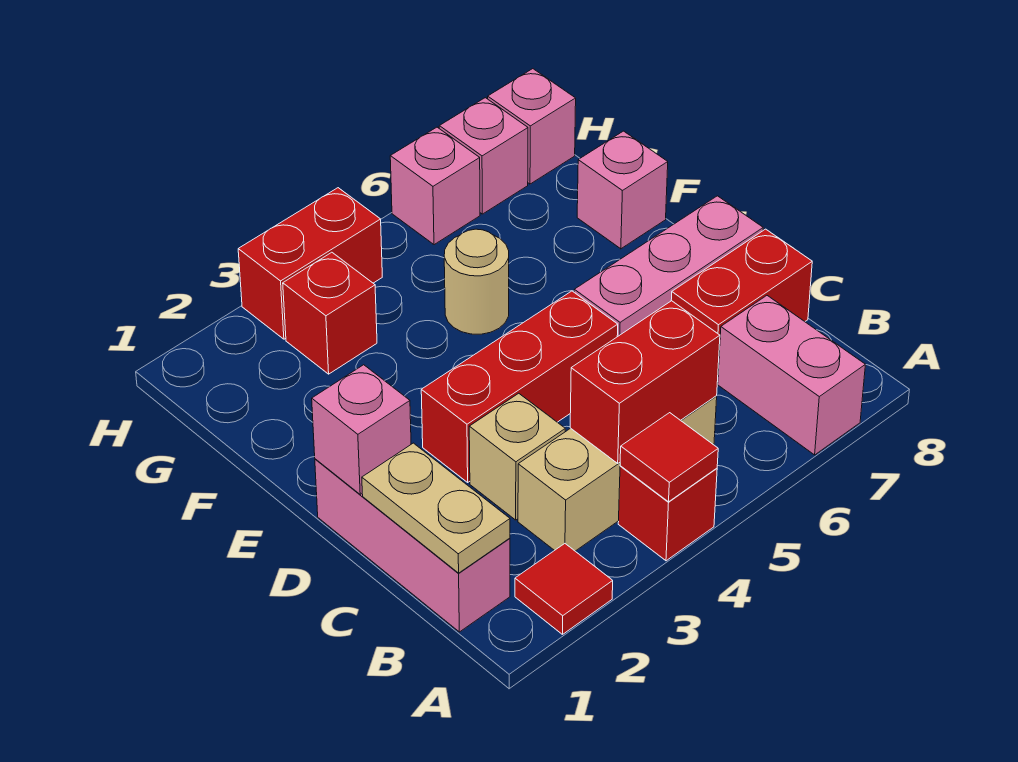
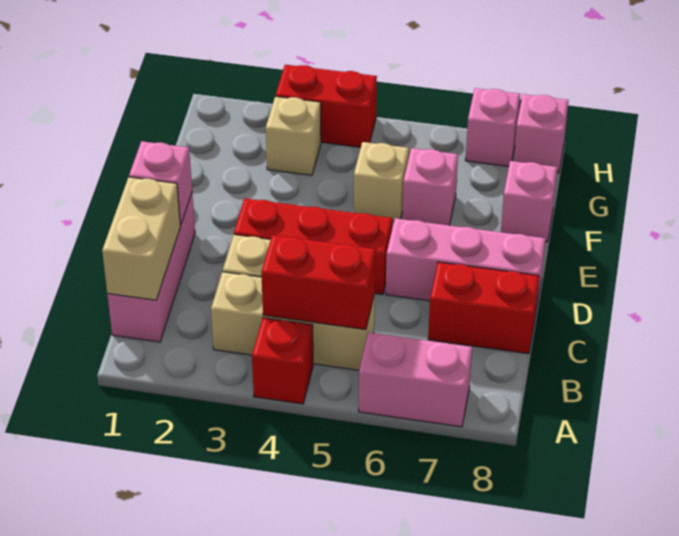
red 1x1 tile [515,544,613,634] -> none
red 1x1 tile [620,413,718,502] -> none
pink 1x2 brick [718,296,865,455] -> pink 1x2 brick turned to [359,332,472,427]
tan 1x2 plate [362,443,510,573] -> tan 1x2 brick [102,177,180,300]
tan 1x1 round brick [444,229,509,334] -> tan 1x1 brick [354,142,409,222]
red 1x1 brick [283,252,377,374] -> tan 1x1 brick [266,96,321,175]
pink 1x1 brick [390,127,480,245] -> pink 1x1 brick moved to [402,148,458,225]

